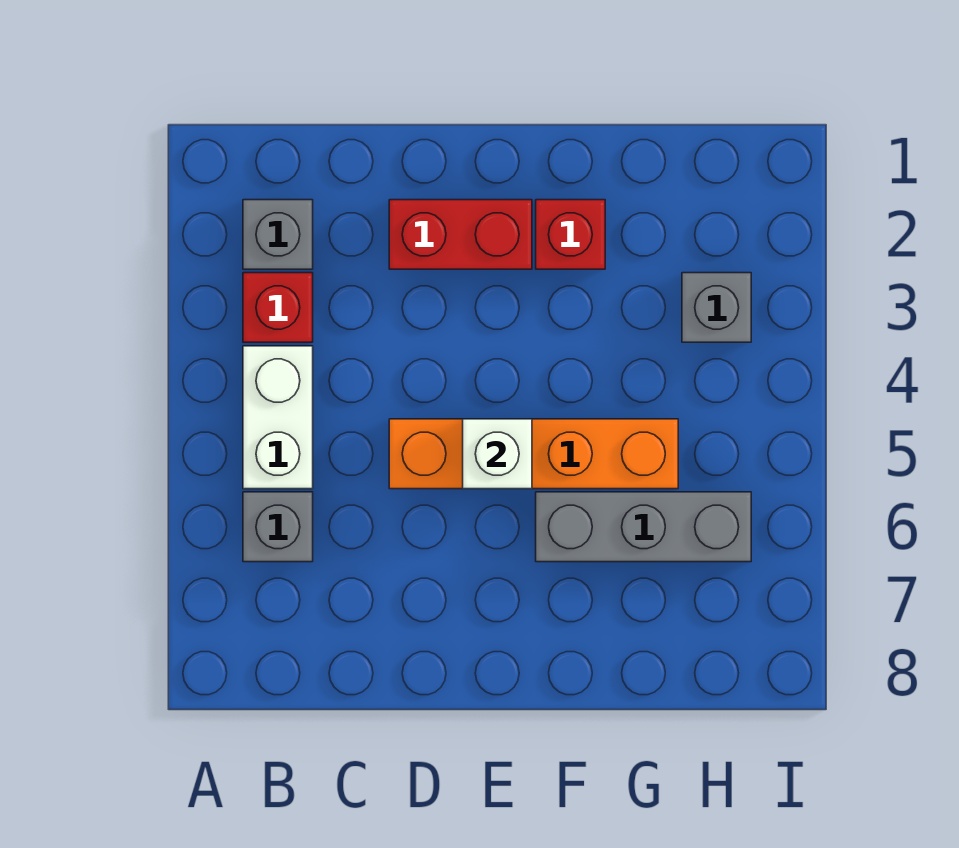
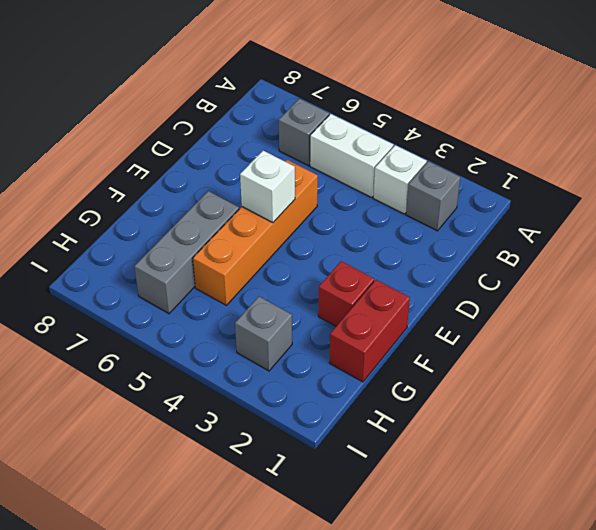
red 1x1 brick [243,273,313,342] -> white 1x1 brick [373,145,427,214]
red 1x2 brick [389,200,532,269] -> red 1x2 brick moved to [329,280,410,382]

